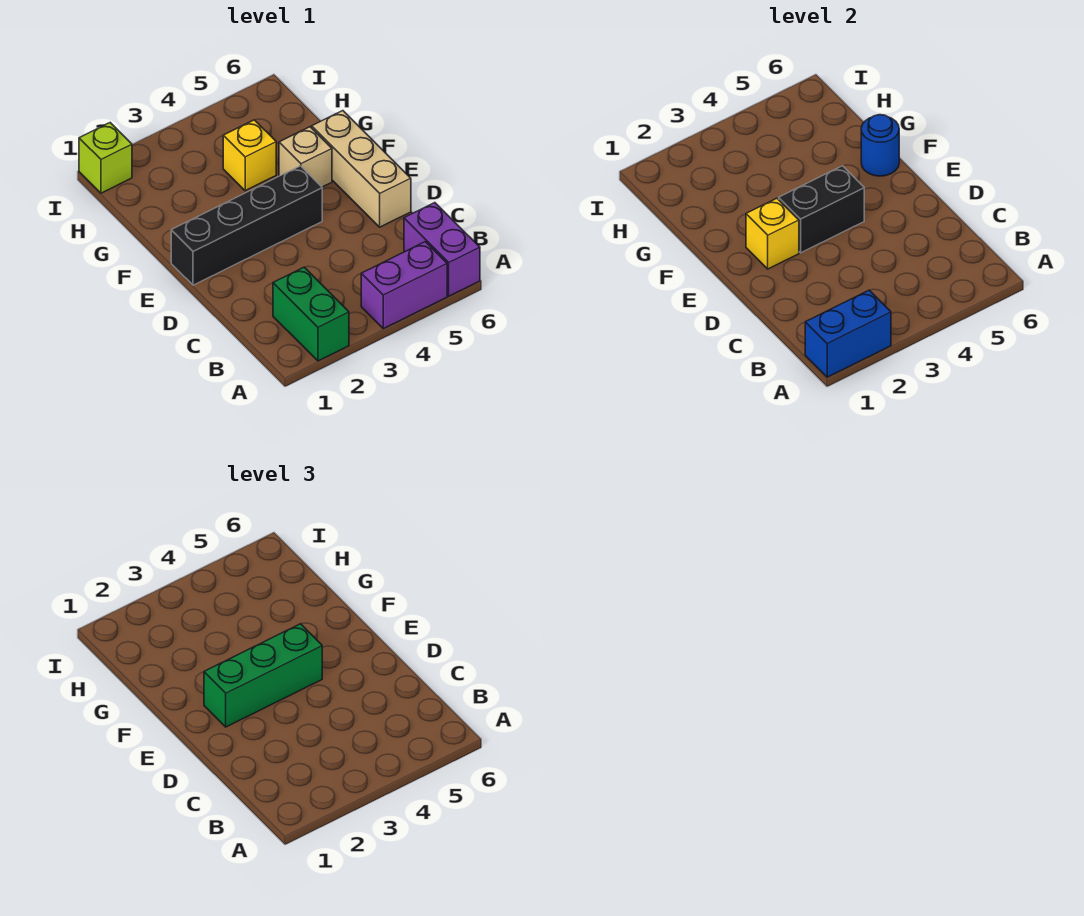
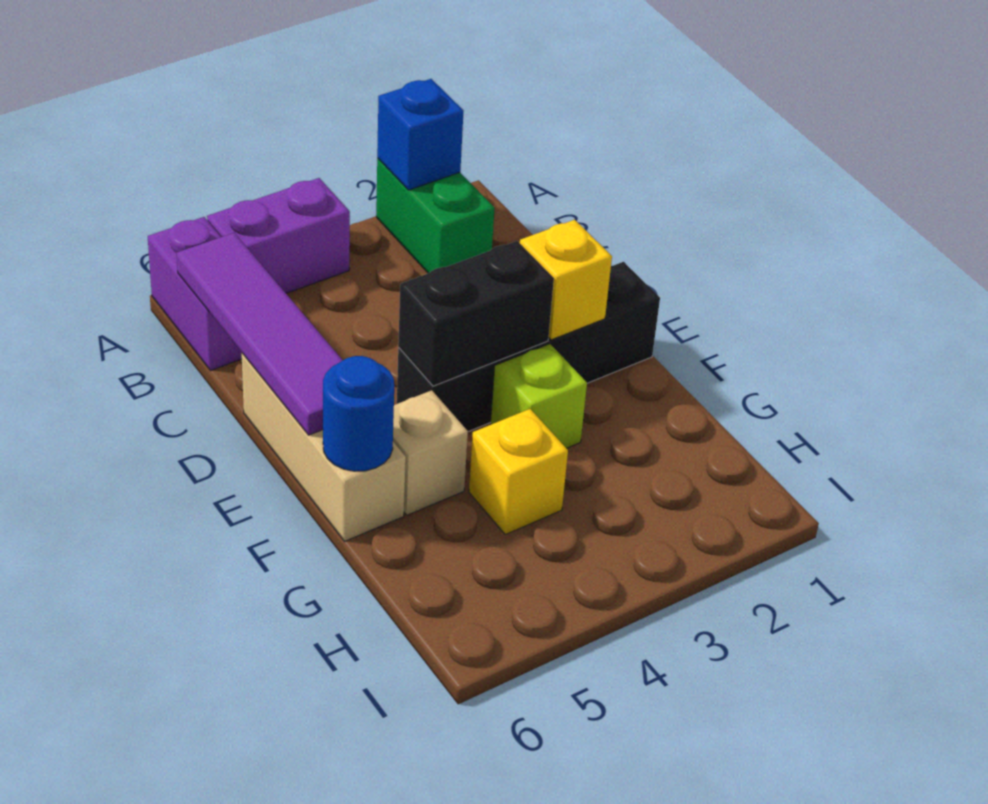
blue 1x2 brick [805,290,891,377] -> blue 1x1 brick [377,79,463,190]
none -> purple 1x4 tile [177,233,343,435]
green 1x3 brick [204,624,322,727] -> none
lime 1x1 brick [79,123,132,193] -> lime 1x1 brick moved to [490,344,587,448]

